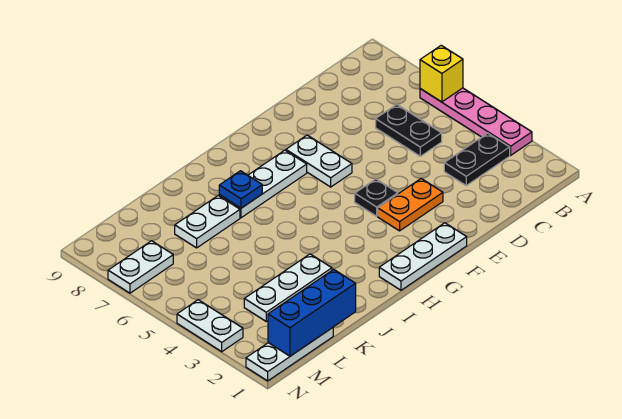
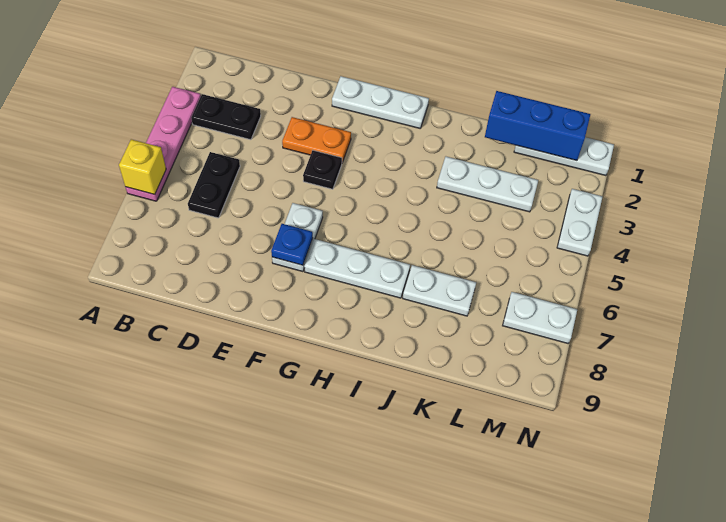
blue 1x1 plate [219,171,262,208] -> blue 1x1 plate moved to [271,224,313,265]

